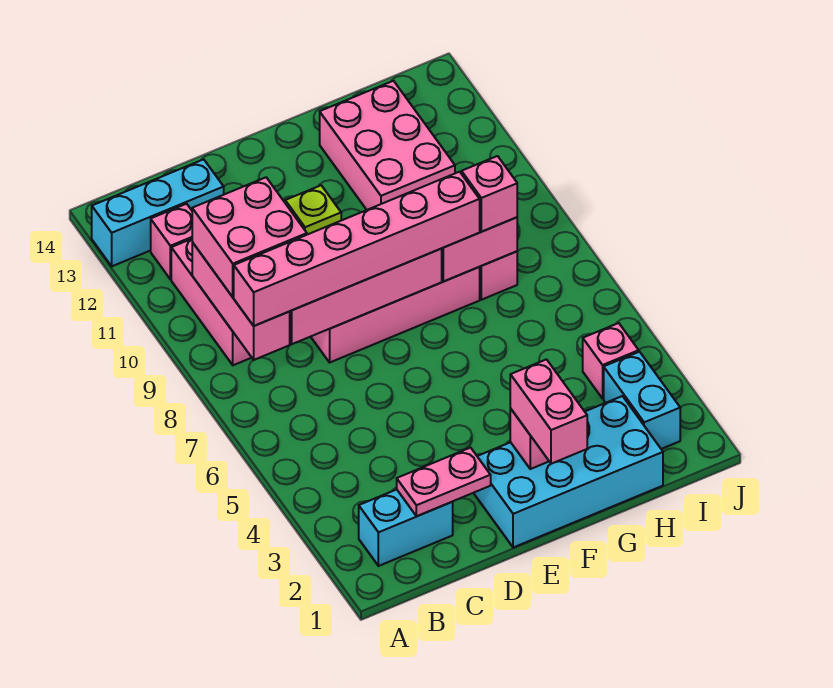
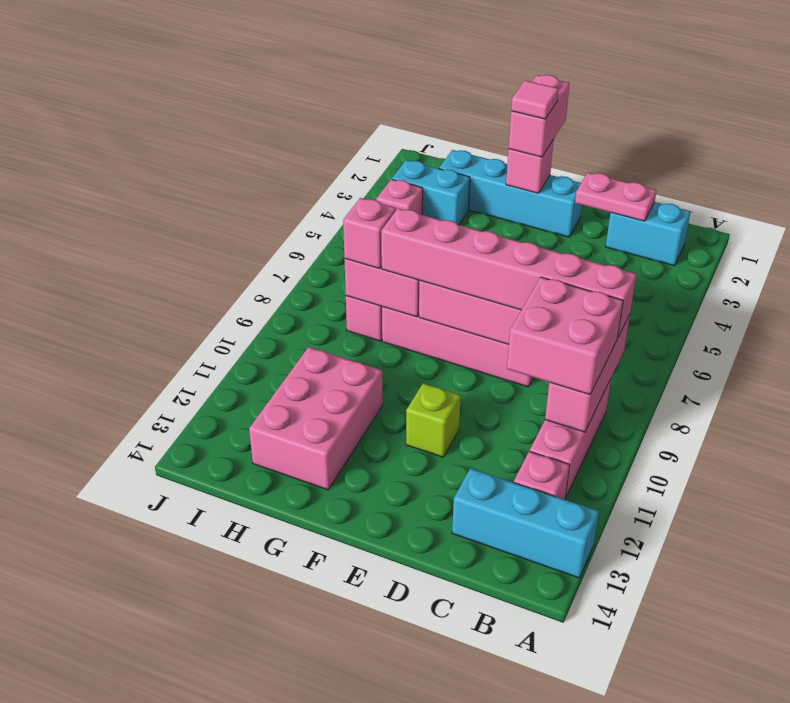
cyan 2x4 brick [474,396,663,548] -> cyan 1x4 brick [439,150,582,237]
none -> pink 1x1 tile [511,80,559,119]
cyan 1x2 brick [604,352,680,449] -> cyan 1x2 brick turned to [392,160,470,225]

